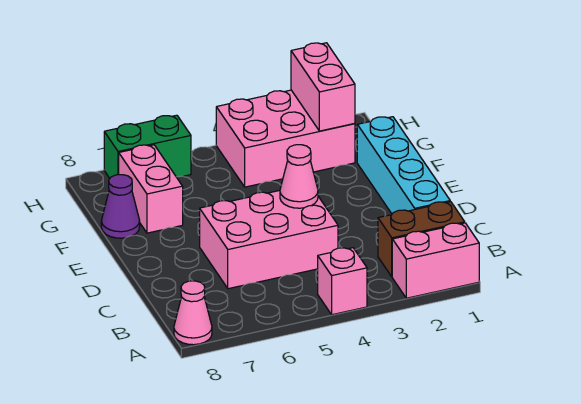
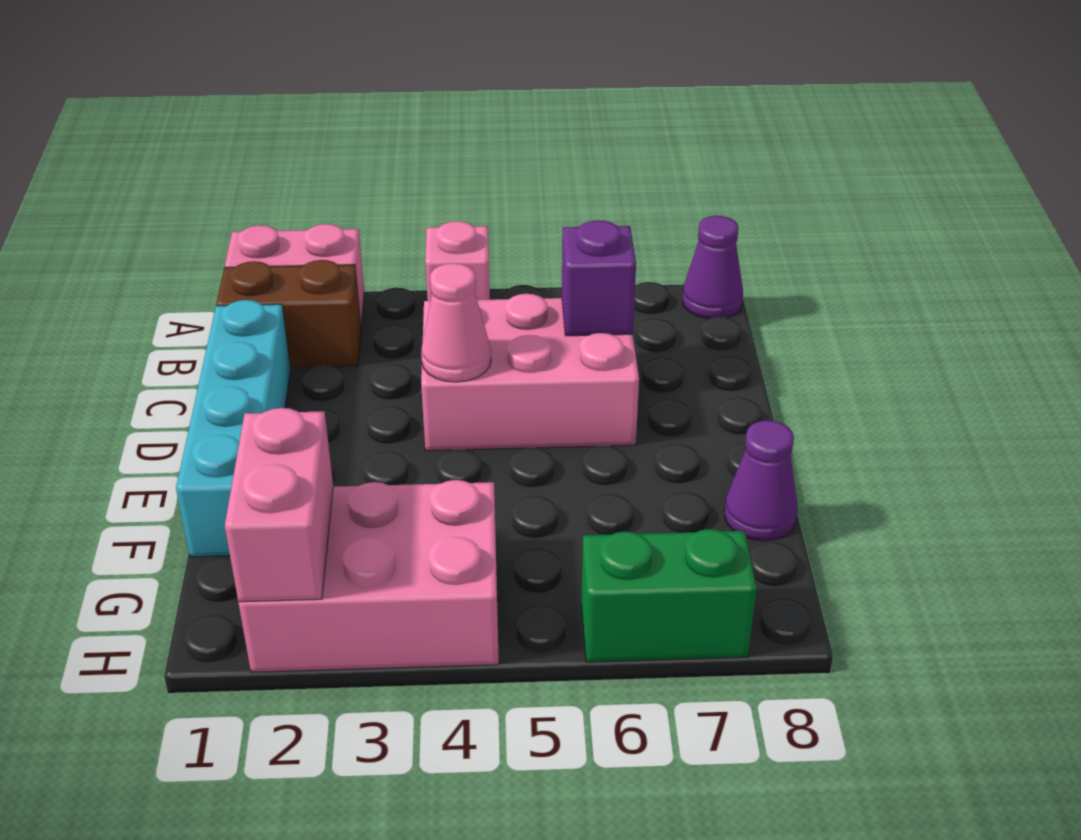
pink 1x1 cone [174,281,212,345] -> purple 1x1 cone [682,216,743,319]
none -> purple 1x1 brick [562,220,636,336]
pink 1x2 brick [119,145,183,233] -> none

